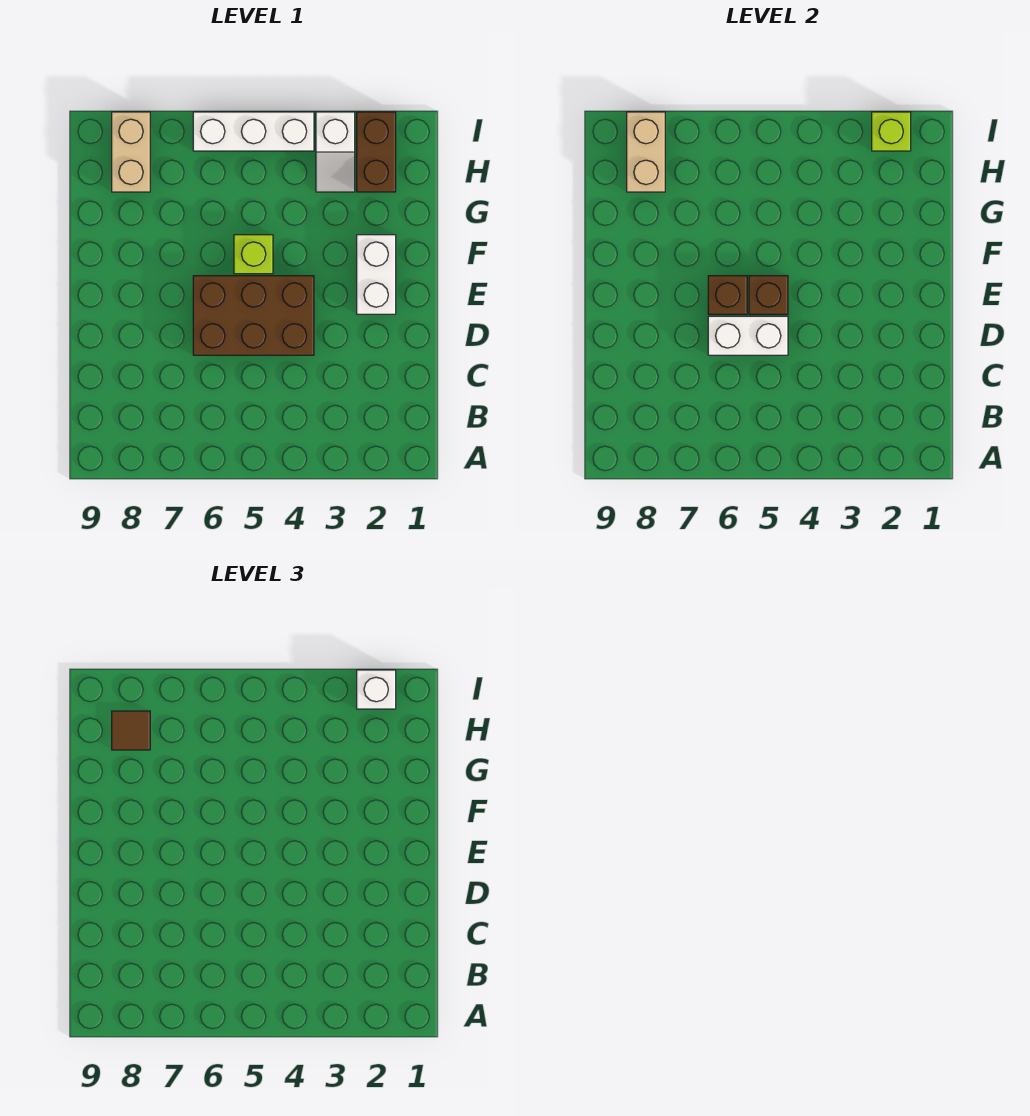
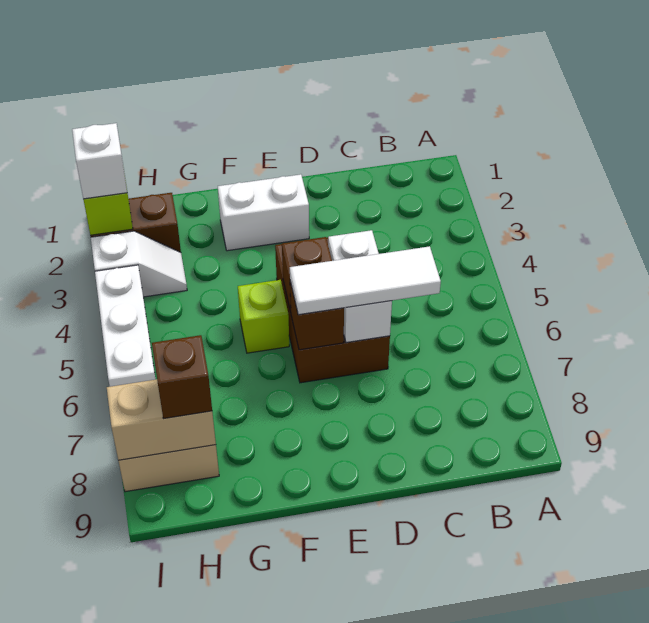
none -> white 1x3 tile [290,246,441,315]
brown 1x1 tile [112,711,150,750] -> brown 1x1 brick [152,335,212,418]

